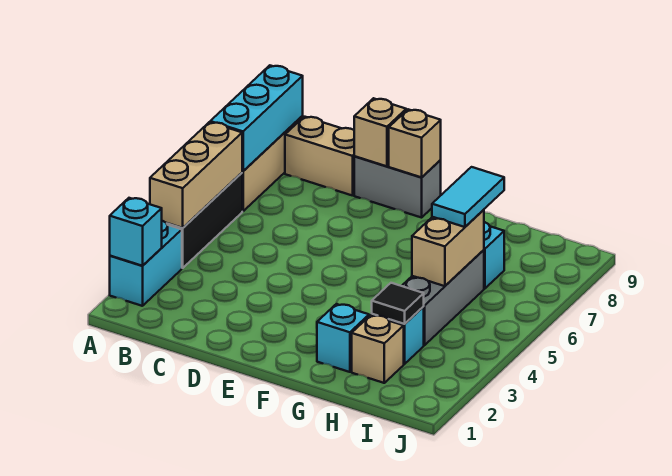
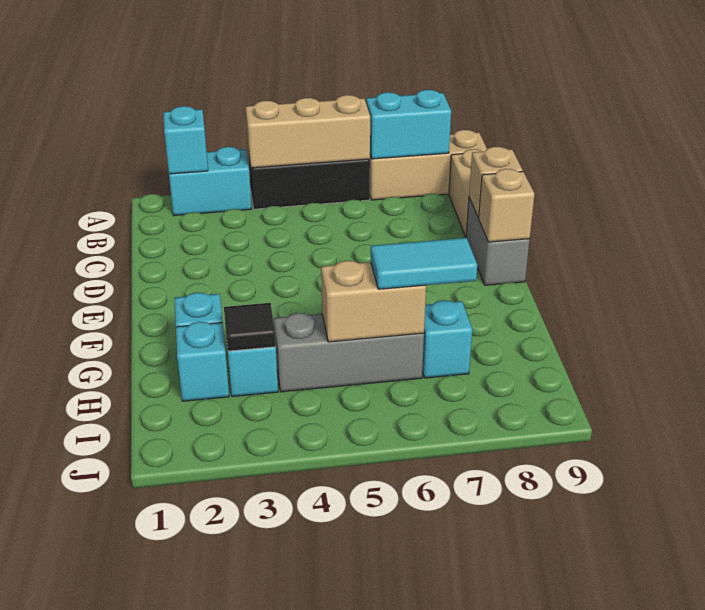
cyan 1x3 brick [210,65,303,171] -> cyan 1x2 brick [366,90,451,159]
tan 1x1 brick [352,315,404,383] -> cyan 1x1 brick [176,322,229,401]

